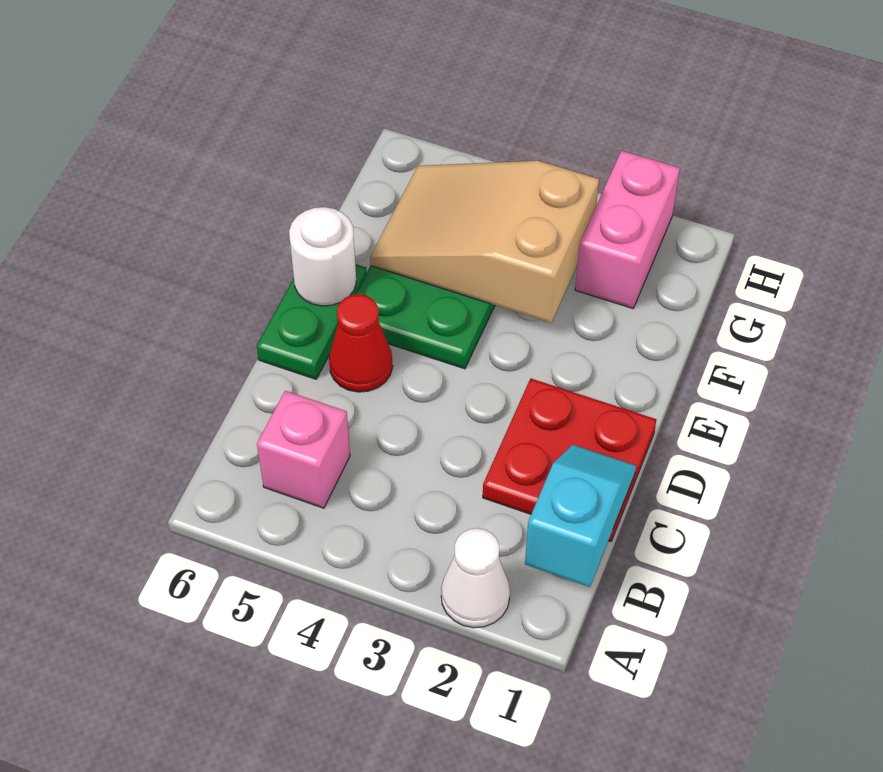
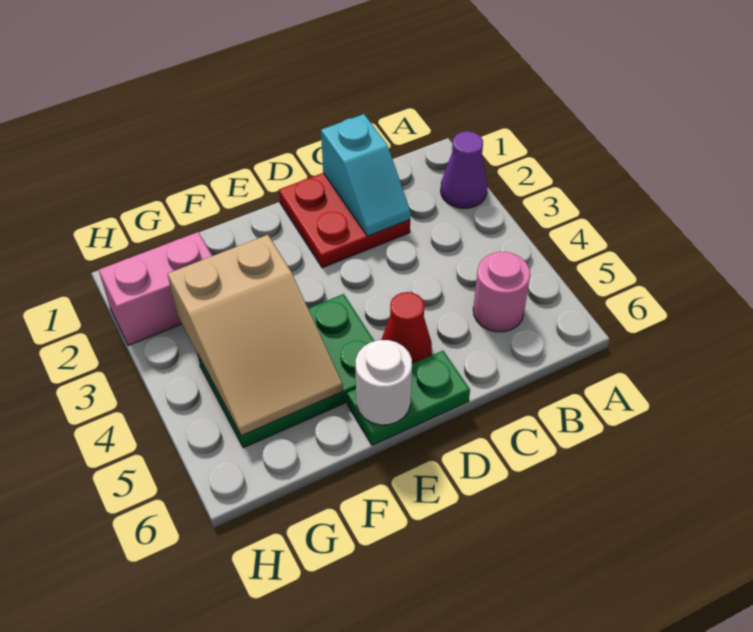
white 1x1 cone [441,528,510,628] -> purple 1x1 cone [441,131,487,208]
cyan 1x2 slope [525,445,636,587] -> cyan 1x2 slope turned to [321,114,411,236]
pink 1x1 brick [257,391,350,508] -> pink 1x1 round brick [473,252,530,332]

